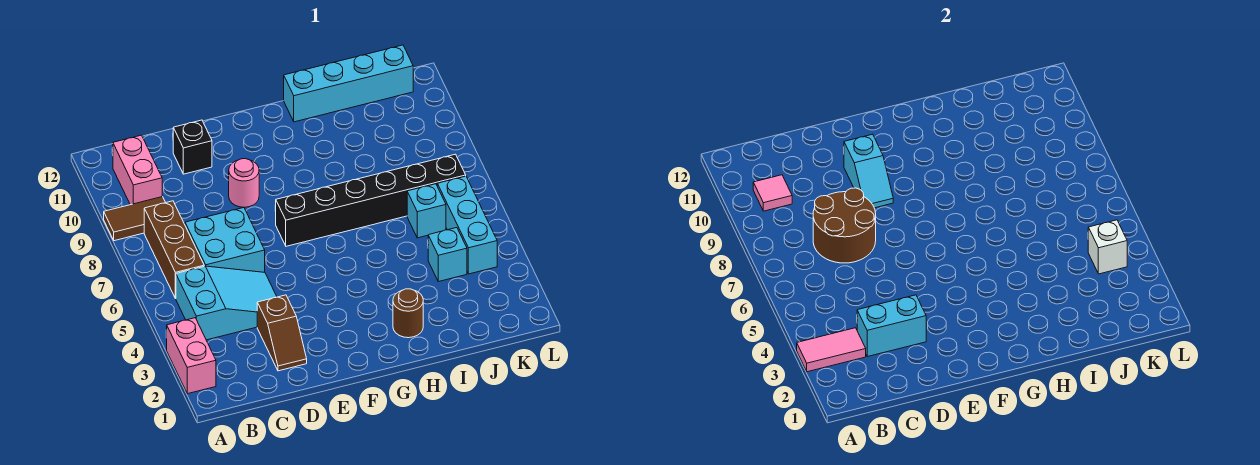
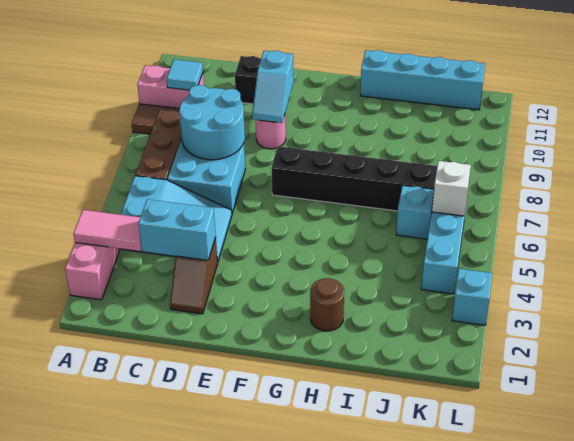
pink 1x2 brick [113,135,162,205] -> pink 1x2 brick turned to [137,65,204,109]
pink 1x1 tile [753,175,792,211] -> cyan 1x1 tile [167,59,203,90]
brown 2x2 round brick [813,188,876,263] -> cyan 2x2 round brick [179,85,245,160]
cyan 1x1 brick [428,228,467,282] -> cyan 1x1 brick moved to [452,269,492,325]
white 1x1 brick [1088,220,1127,274] -> white 1x1 brick moved to [432,161,471,216]

